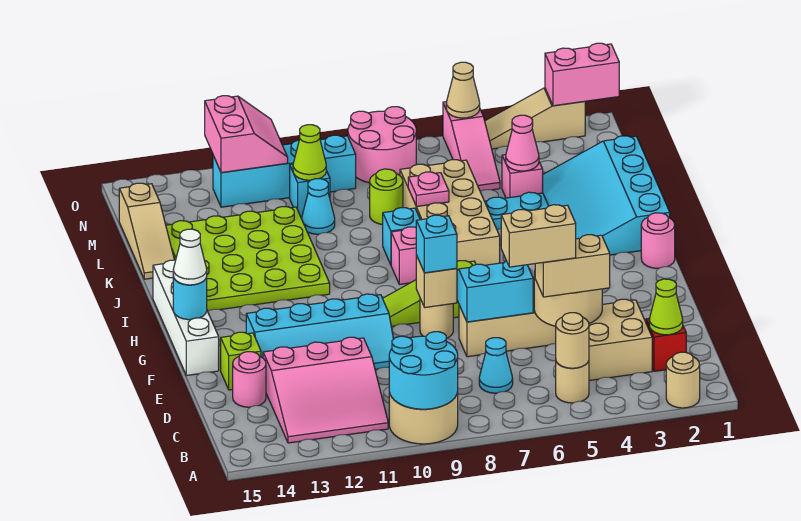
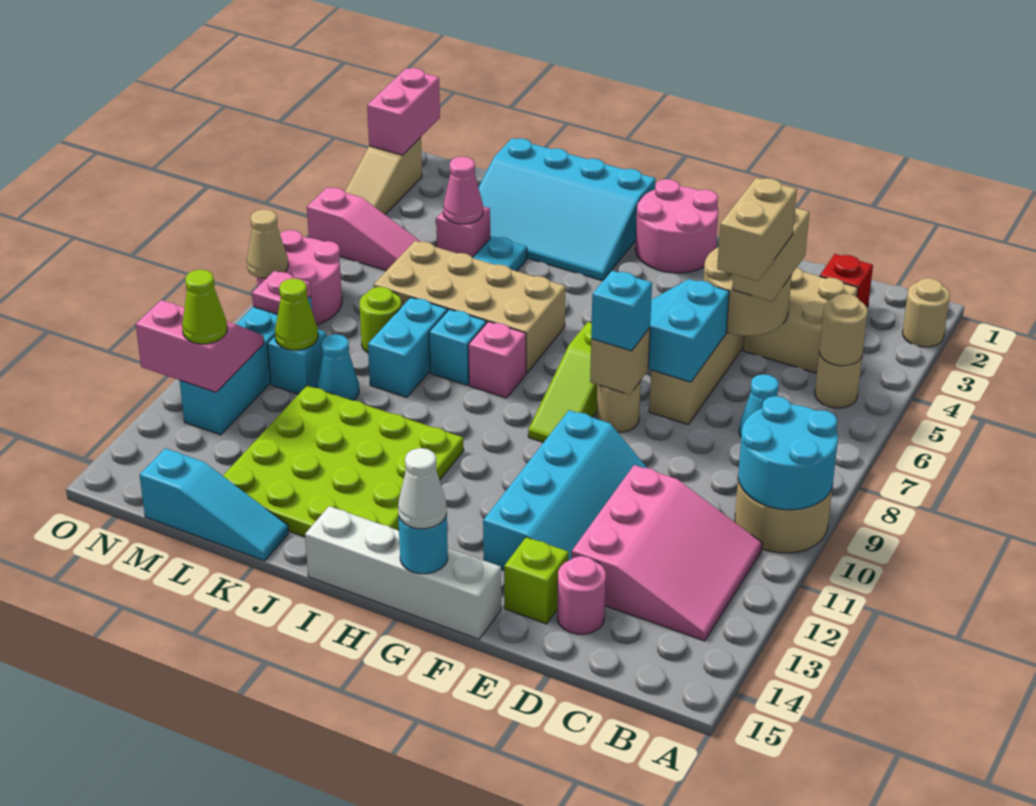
lime 1x1 cone [649,279,683,335] -> lime 1x1 cone moved to [182,270,227,344]
pink 1x1 round brick [641,213,675,268] -> pink 2x2 round brick [635,179,718,273]
pink 1x1 plate [408,172,449,207] -> pink 1x1 plate moved to [252,271,311,314]
none -> cyan 1x2 brick [368,297,447,398]
tan 1x3 slope [119,183,174,279] -> cyan 1x3 slope [139,448,289,561]
tan 1x1 cone [446,62,480,118] -> tan 1x1 cone moved to [247,209,288,278]

